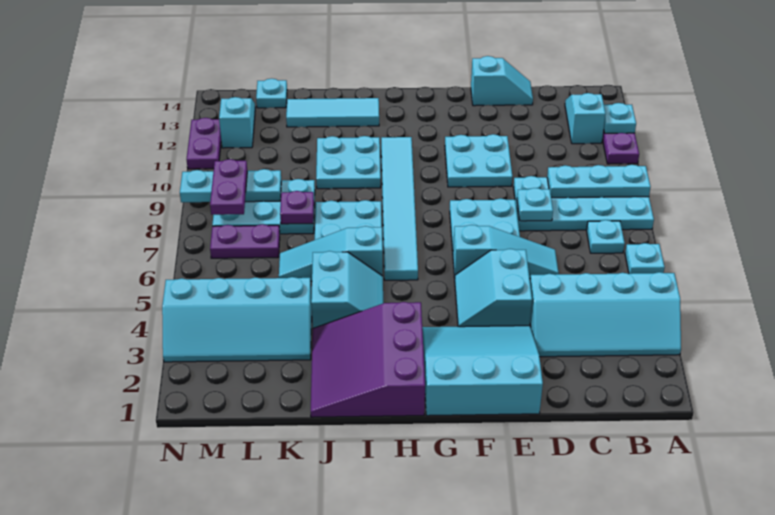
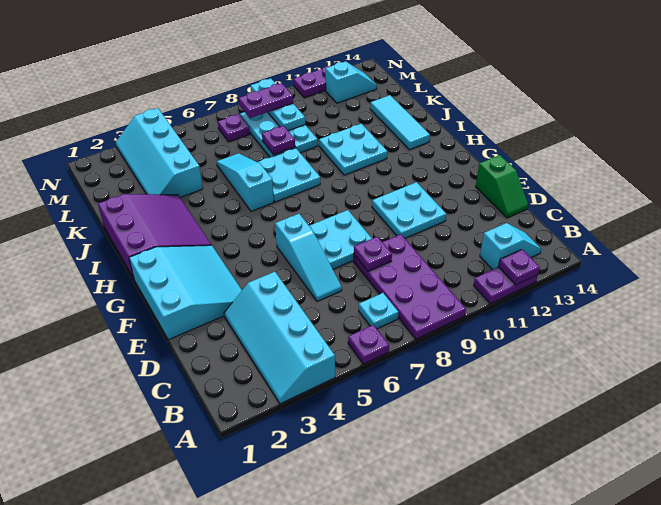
cyan 1x1 plate [625,243,665,274] -> purple 1x1 plate [348,325,389,364]
cyan 2x4 plate [513,176,654,231] -> purple 2x4 plate [354,234,466,339]
cyan 1x3 plate [547,165,651,198] -> none
cyan 1x1 plate [604,103,636,133] -> purple 1x1 plate [499,249,540,285]
cyan 1x1 plate [517,188,553,221] -> purple 1x1 plate [354,237,392,271]
cyan 1x2 slope [471,56,533,106] -> green 1x2 slope [476,155,528,218]
cyan 2x2 slope [455,249,532,327] -> none
purple 3x3 slope [311,302,425,417] -> purple 3x3 slope turned to [98,194,211,279]
cyan 1x6 tile [381,137,418,280] -> none
cyan 2x2 slope [311,251,383,328] -> none
purple 1x2 plate [210,224,280,258] -> purple 1x1 plate [218,114,250,142]
cyan 1x1 plate [256,79,287,108] -> none

